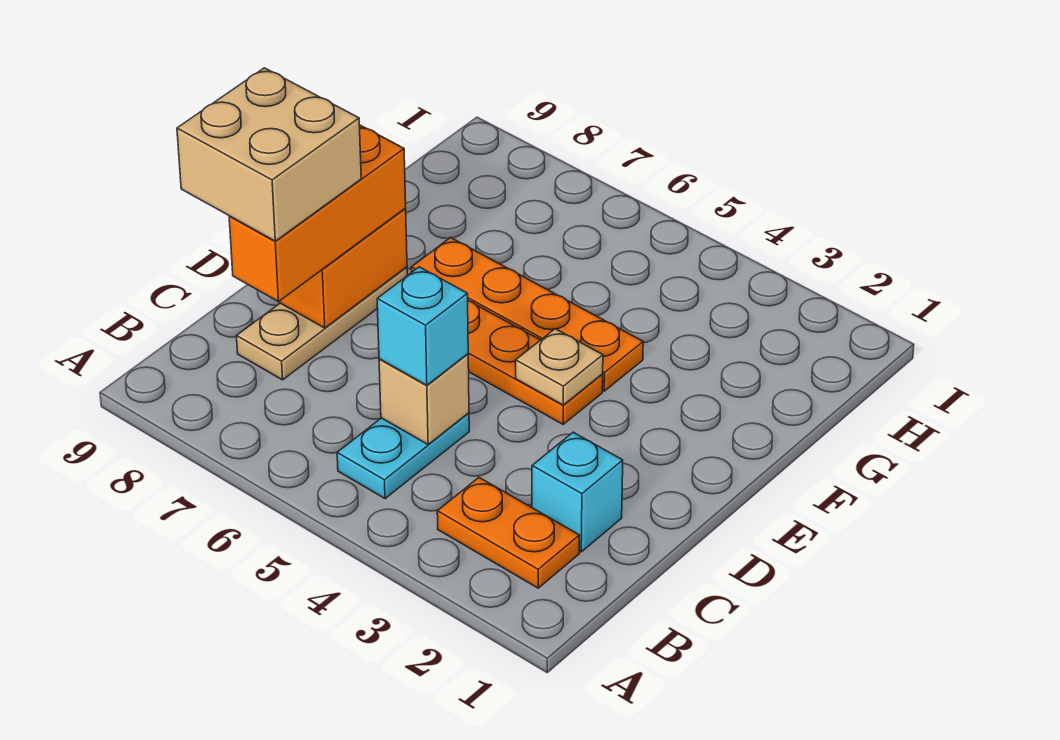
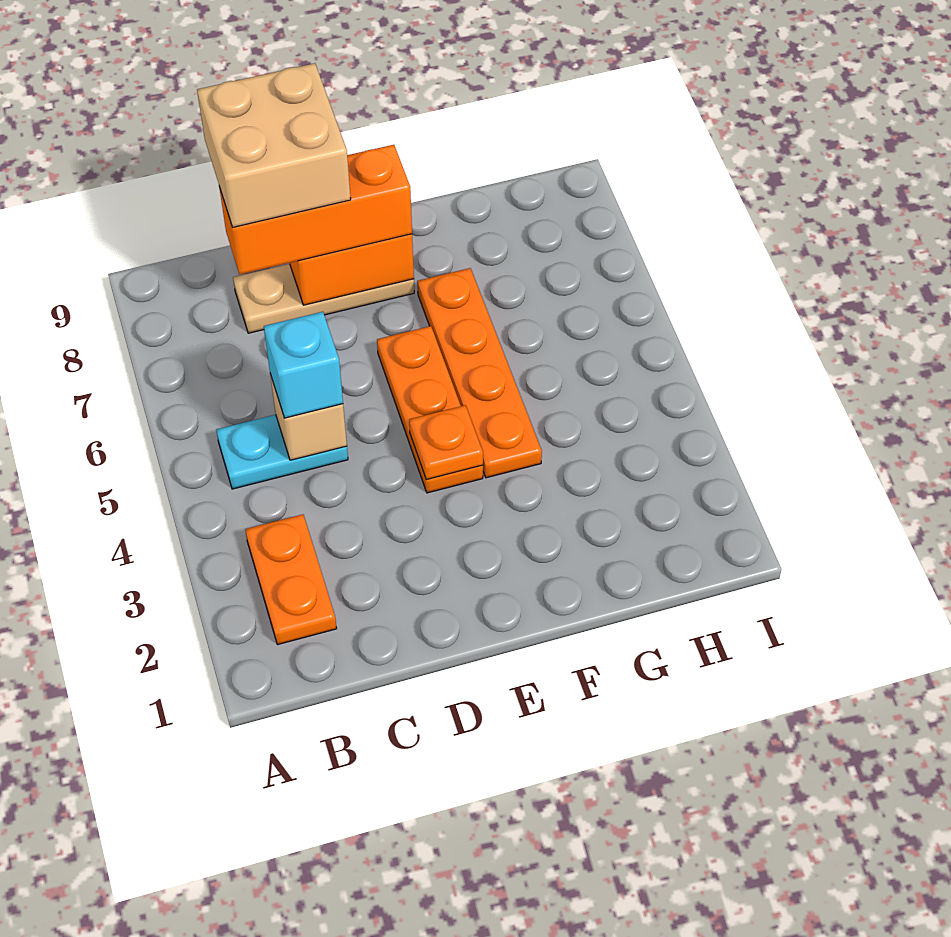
cyan 1x1 brick [532,432,623,552] -> none
tan 1x1 plate [516,329,603,405] -> orange 1x1 plate [409,405,483,480]

